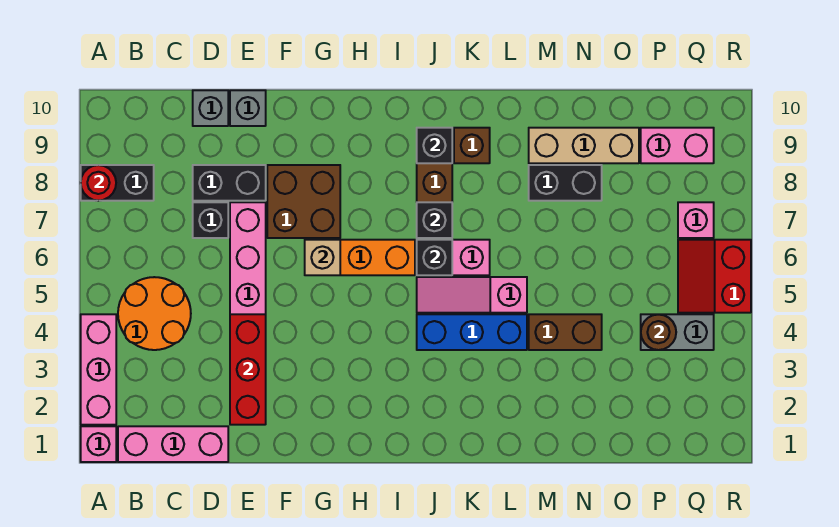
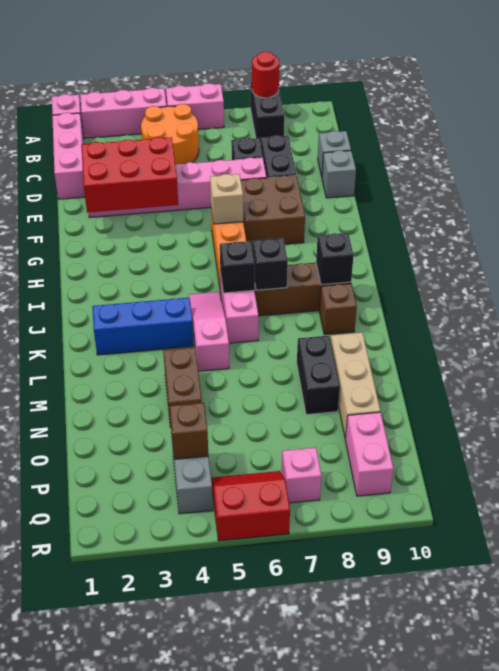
none -> pink 1x2 brick [166,83,224,129]
red 1x3 brick [230,314,266,425] -> red 2x3 brick [81,137,178,213]
blue 1x3 brick [417,314,527,350] -> blue 1x3 brick turned to [92,298,193,355]
brown 1x1 round brick [641,314,676,350] -> brown 1x1 brick [169,403,208,459]

